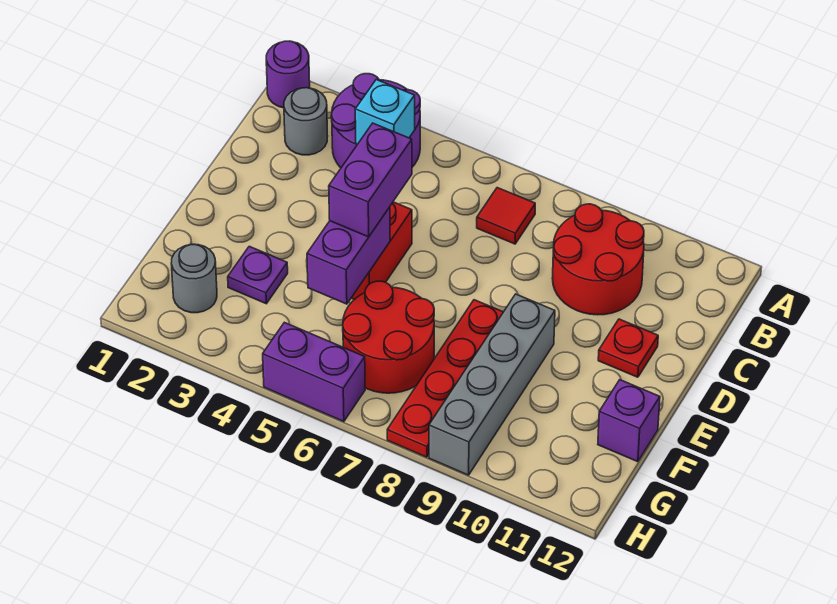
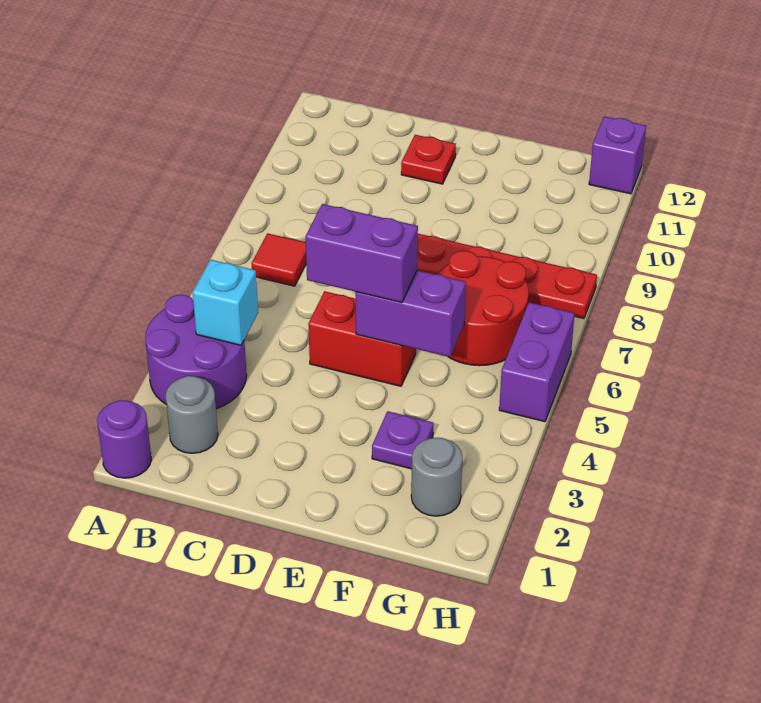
red 2x2 round brick [552,204,644,315] -> none
grey 1x4 brick [429,294,555,475] -> none
purple 1x1 brick [598,380,660,462] -> purple 1x1 brick moved to [589,116,646,194]

